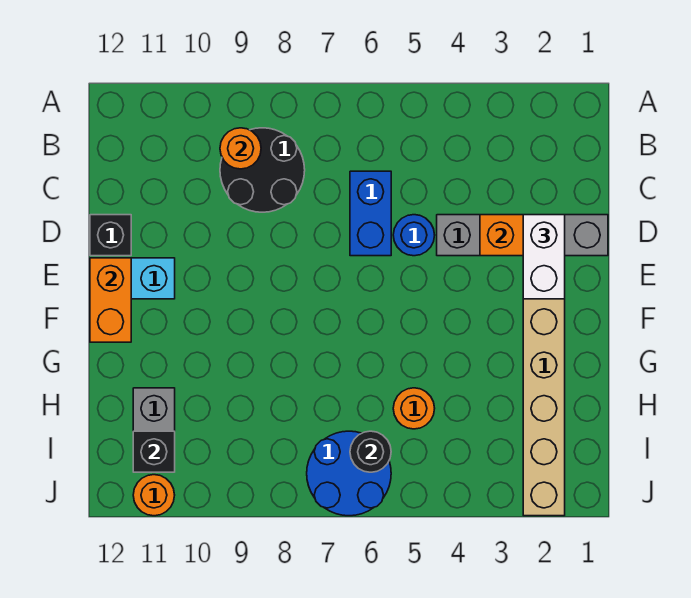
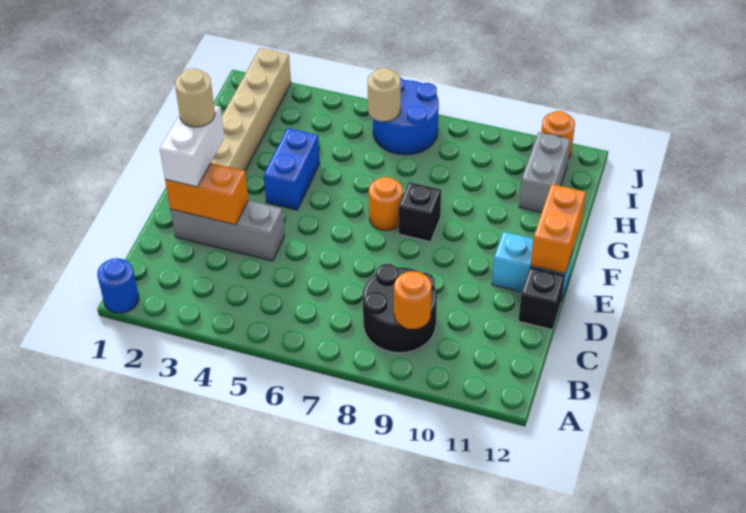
blue 1x2 brick [350,171,391,256] -> blue 1x2 brick moved to [264,128,320,210]
grey 1x4 brick [437,215,608,256] -> grey 1x3 brick [170,201,285,261]
blue 1x1 round brick [393,215,435,256] -> blue 1x1 round brick moved to [97,258,139,313]
none -> tan 1x1 round brick [175,69,215,127]
orange 1x1 round brick [393,388,435,429] -> orange 1x1 round brick moved to [369,177,403,231]
black 1x1 round brick [350,431,391,472] -> tan 1x1 round brick [368,68,401,122]
black 1x1 brick [133,431,175,472] -> black 1x1 brick moved to [399,182,441,242]

